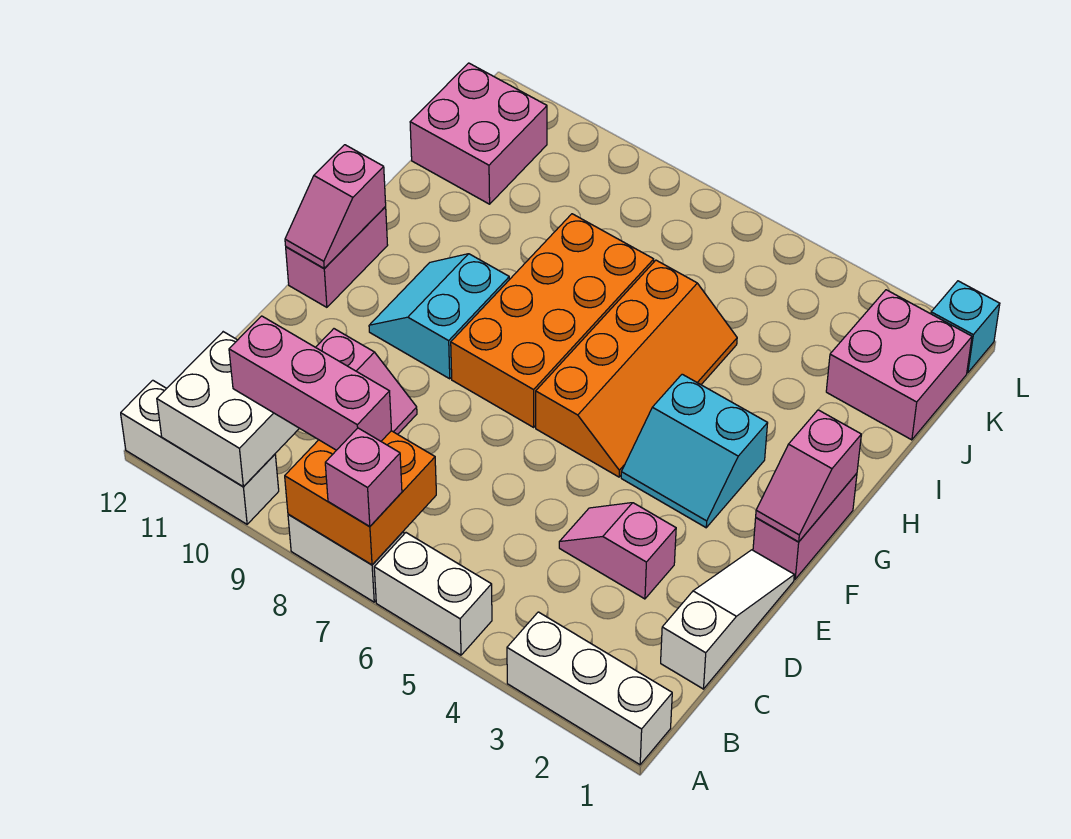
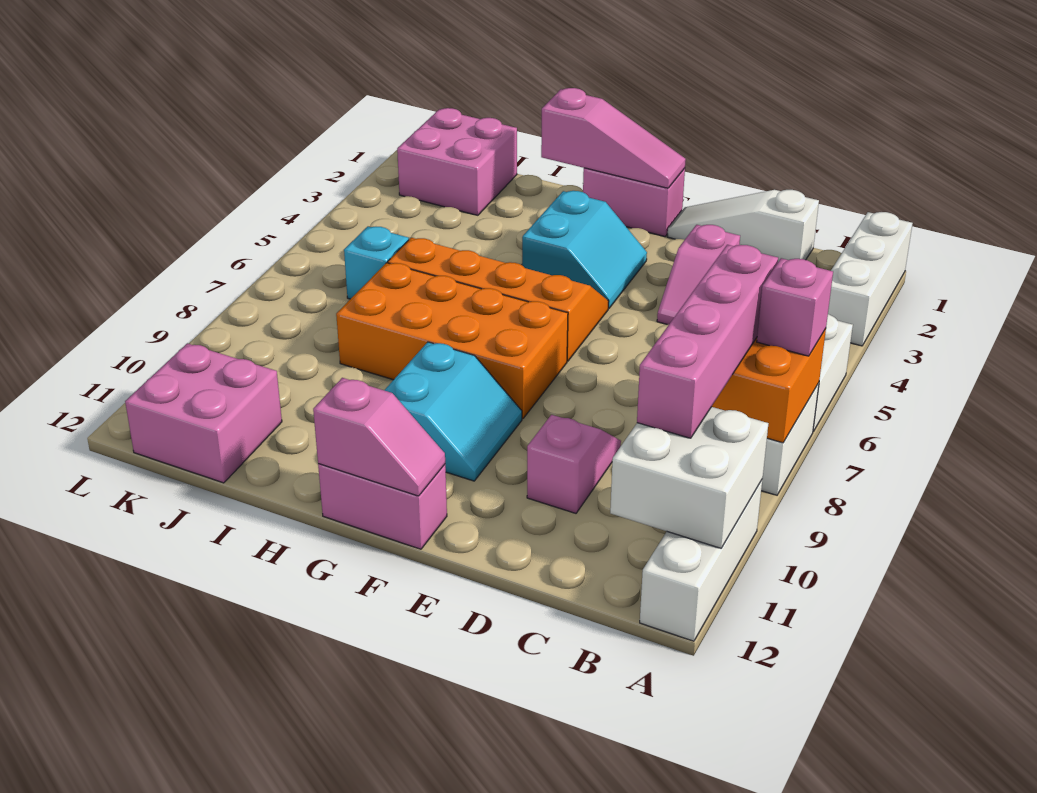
pink 1x3 brick [229,316,391,450] -> pink 1x4 brick [637,245,778,438]
pink 1x2 slope [756,410,861,542] -> pink 1x3 slope [541,88,686,188]
cyan 2x2 slope [369,254,509,379] -> cyan 2x2 slope turned to [384,342,522,481]
cyan 1x1 brick [931,281,1000,373] -> cyan 1x1 brick moved to [344,227,409,299]

